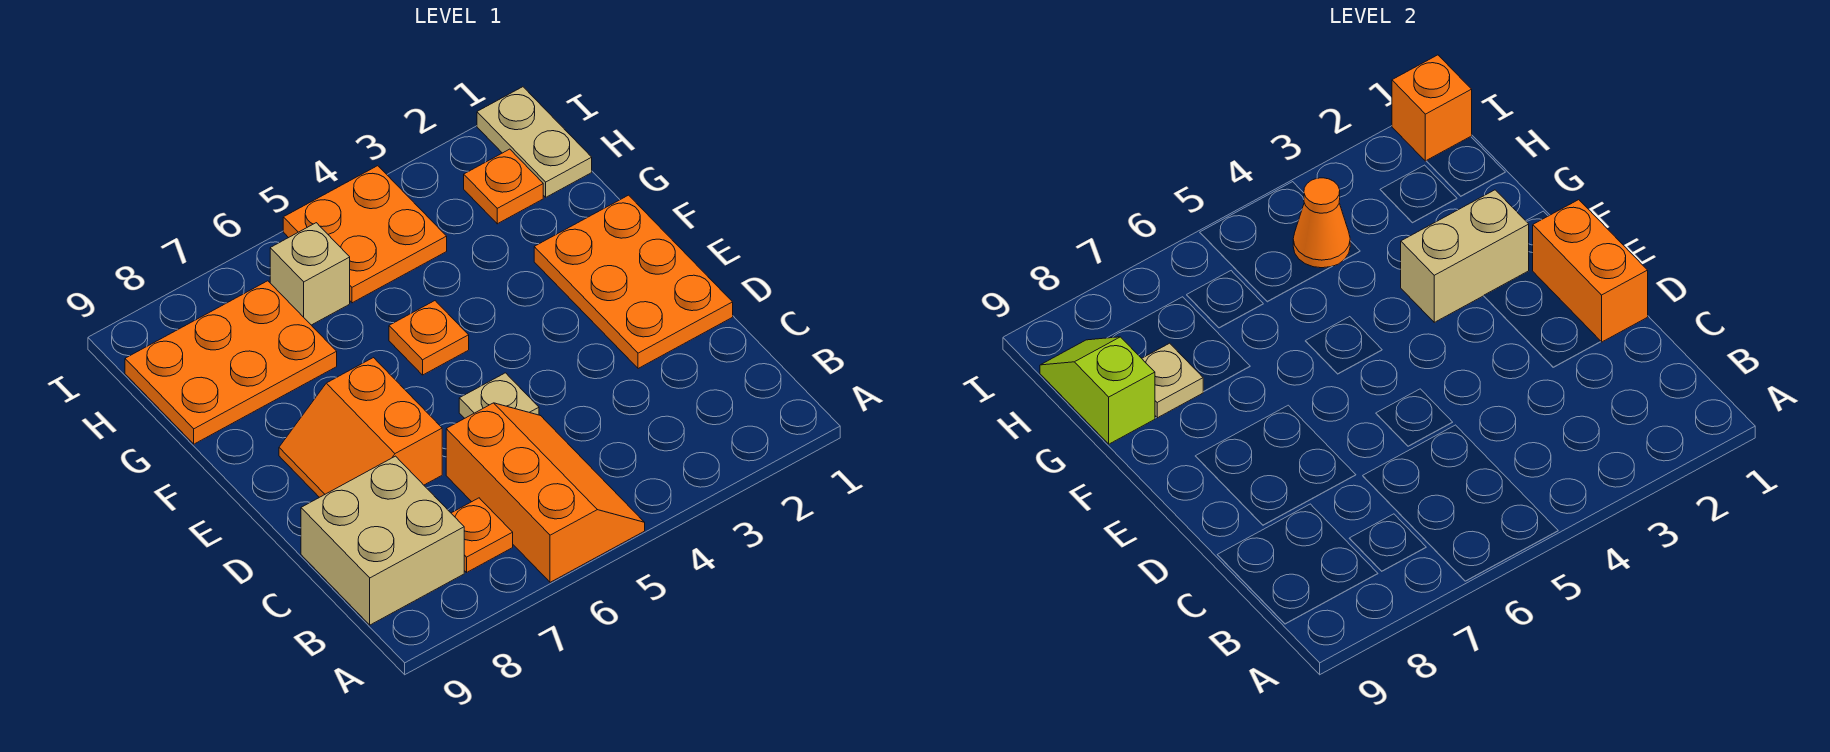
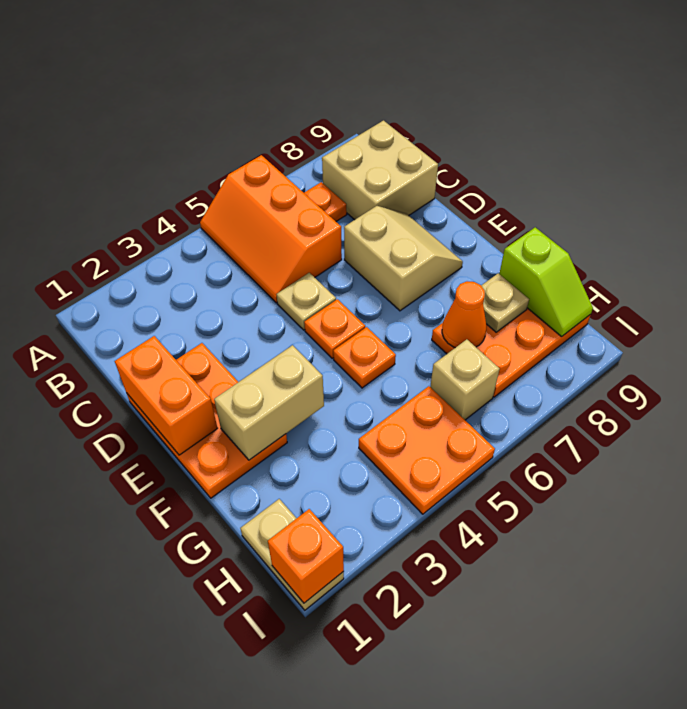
orange 2x2 slope [279,358,442,497] -> tan 2x2 slope [344,206,463,311]
orange 1x1 plate [464,149,543,224] -> orange 1x1 plate moved to [304,299,365,358]
orange 1x1 cone [1293,178,1350,268] -> orange 1x1 cone moved to [442,281,486,348]

